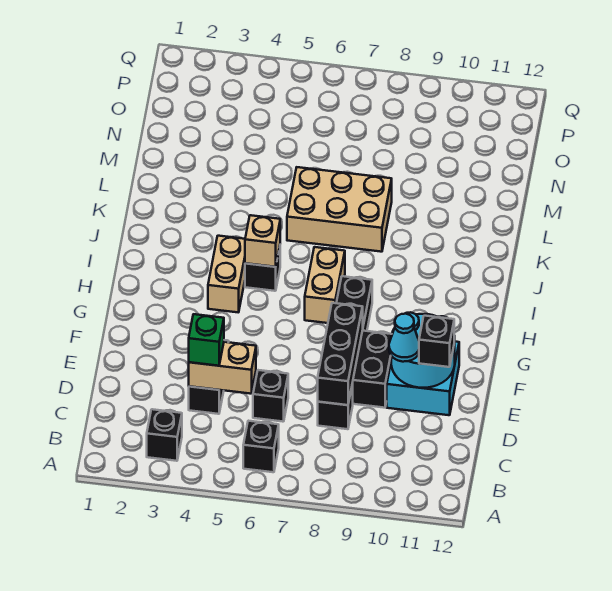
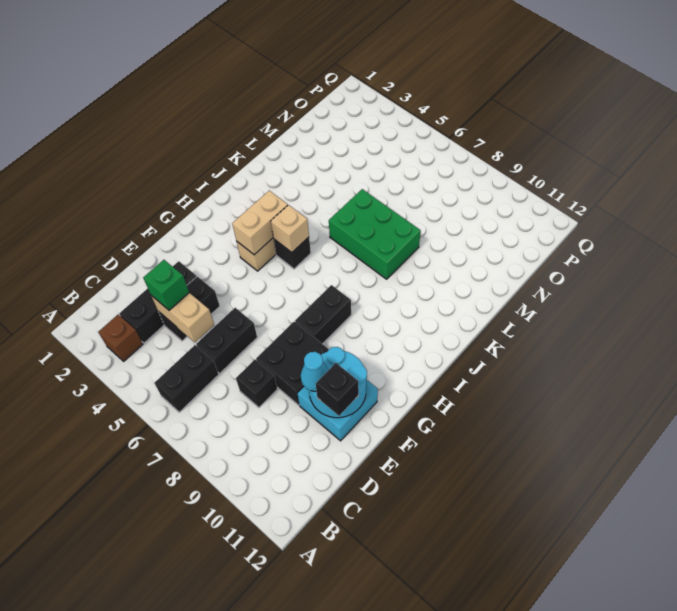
black 1x1 brick [147,409,182,461] -> brown 1x1 brick [98,315,143,361]
black 1x1 brick [243,421,279,472] -> black 1x2 brick [155,345,219,412]
black 1x1 brick [253,370,288,422] -> black 1x2 brick [196,308,257,373]
black 1x3 brick [318,303,363,405] -> black 1x3 brick moved to [119,261,197,343]
tan 1x2 brick [305,247,345,323] -> tan 1x2 brick moved to [232,191,288,255]
tan 2x3 brick [287,167,392,252] -> green 2x3 brick [329,189,421,279]

